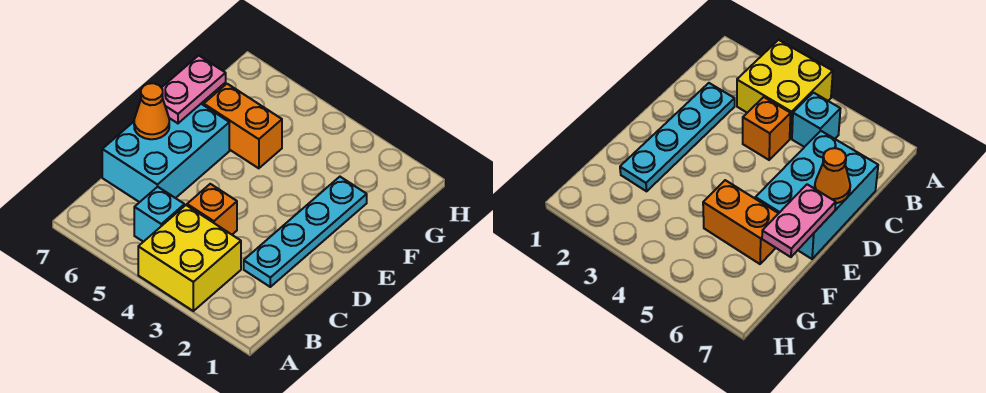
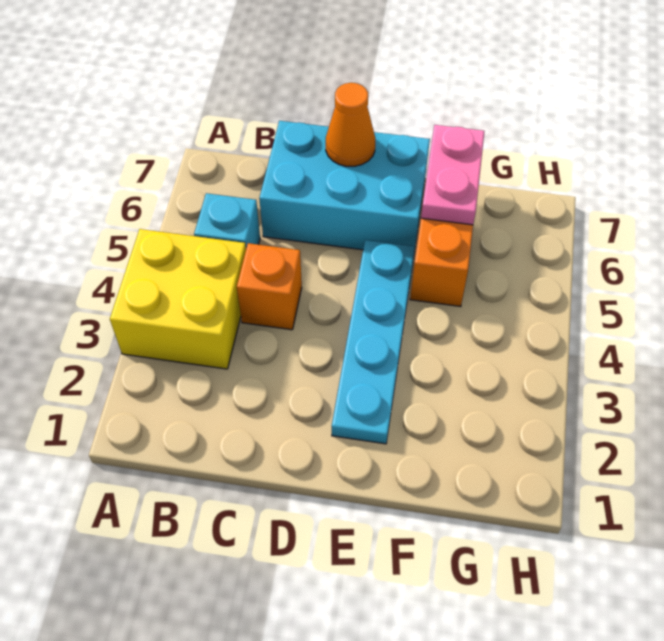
cyan 1x4 plate [244,177,367,287] -> cyan 1x4 plate turned to [332,240,415,444]
pink 1x2 plate [162,55,226,123] -> pink 1x2 plate turned to [421,125,485,225]

